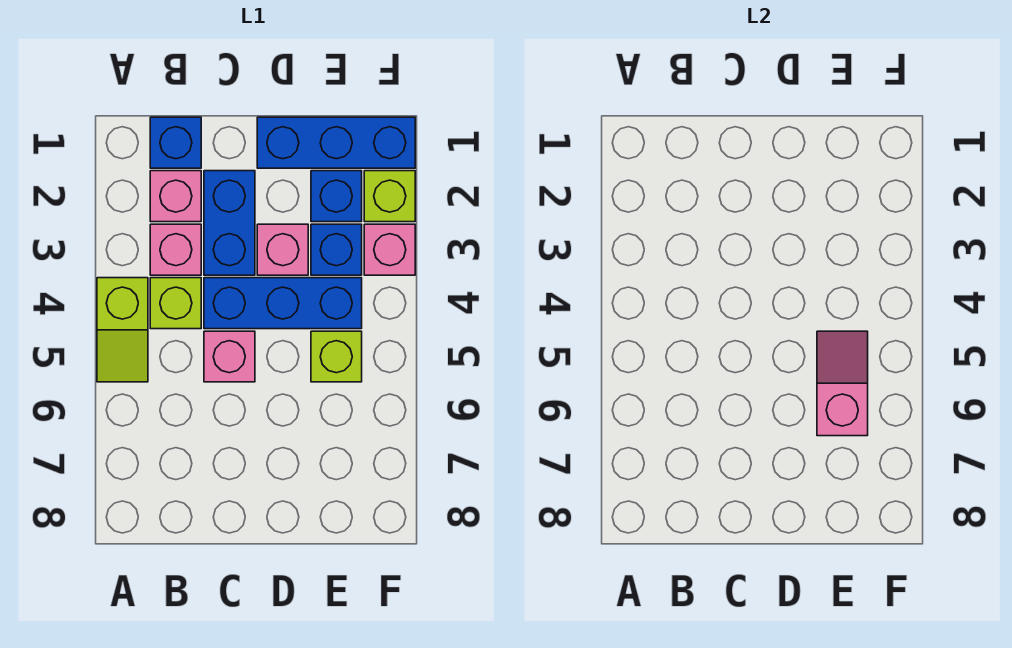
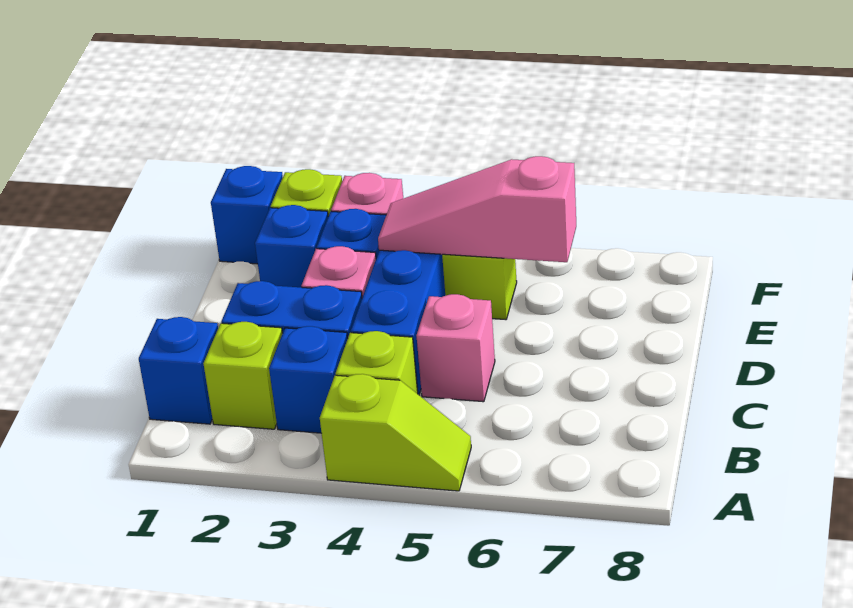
pink 1x1 brick [150,171,201,222] -> lime 1x1 brick [203,322,283,429]
pink 1x1 brick [150,224,201,275] -> blue 1x1 brick [269,326,348,433]
blue 1x3 brick [257,117,415,168] -> blue 1x1 brick [211,166,283,264]
pink 1x2 slope [817,331,868,436] -> pink 1x3 slope [378,156,576,262]

